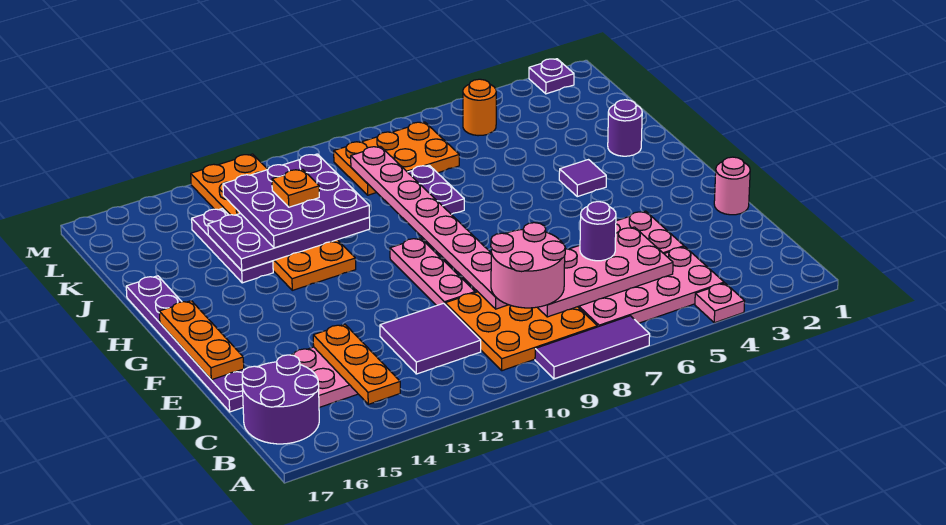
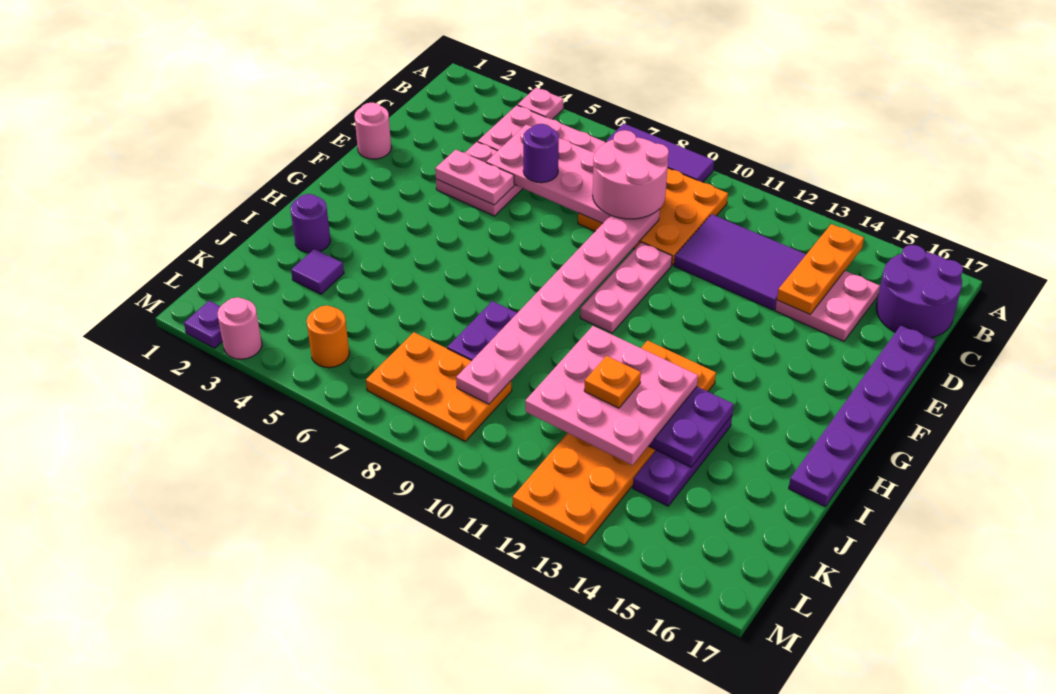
purple 2x2 tile [380,303,481,374] -> purple 2x3 tile [674,214,806,310]
none -> pink 1x2 plate [435,150,514,205]
orange 1x3 plate [159,301,244,380] -> none
purple 1x1 tile [559,160,606,197] -> purple 1x1 tile moved to [291,249,344,294]
purple 3x3 plate [223,154,369,248] -> pink 3x3 plate [525,326,698,465]
none -> pink 1x1 round brick [217,298,262,359]

